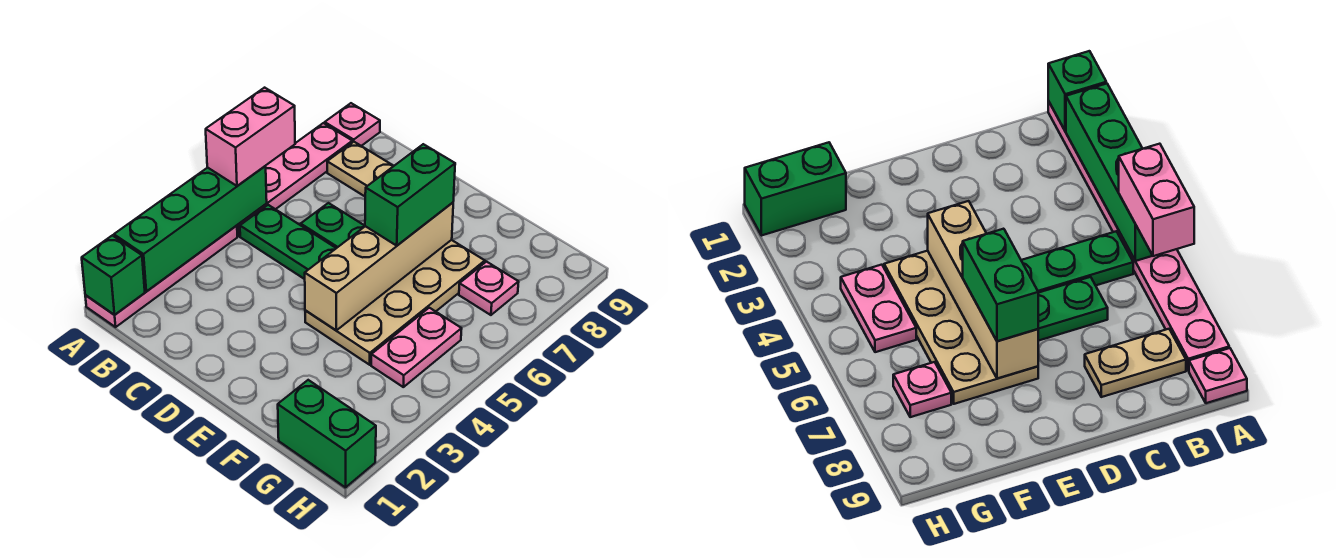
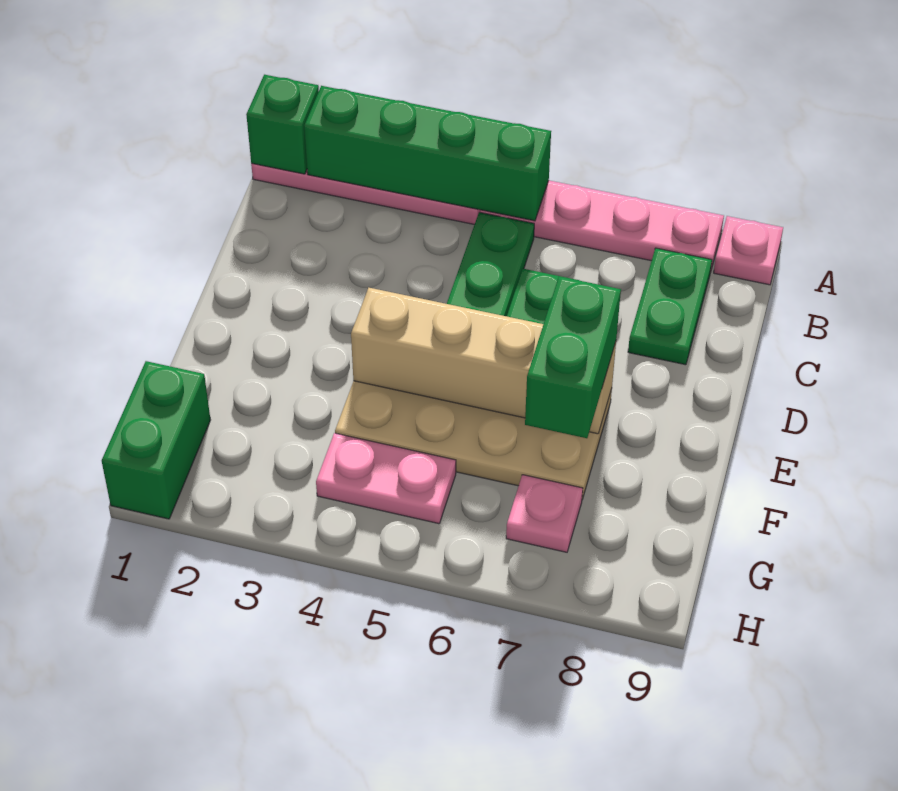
pink 1x2 brick [206,88,295,186] -> none
tan 1x2 plate [327,142,393,196] -> green 1x2 plate [628,248,712,365]
green 1x2 brick [365,144,455,246] -> green 1x2 brick turned to [525,276,621,438]

